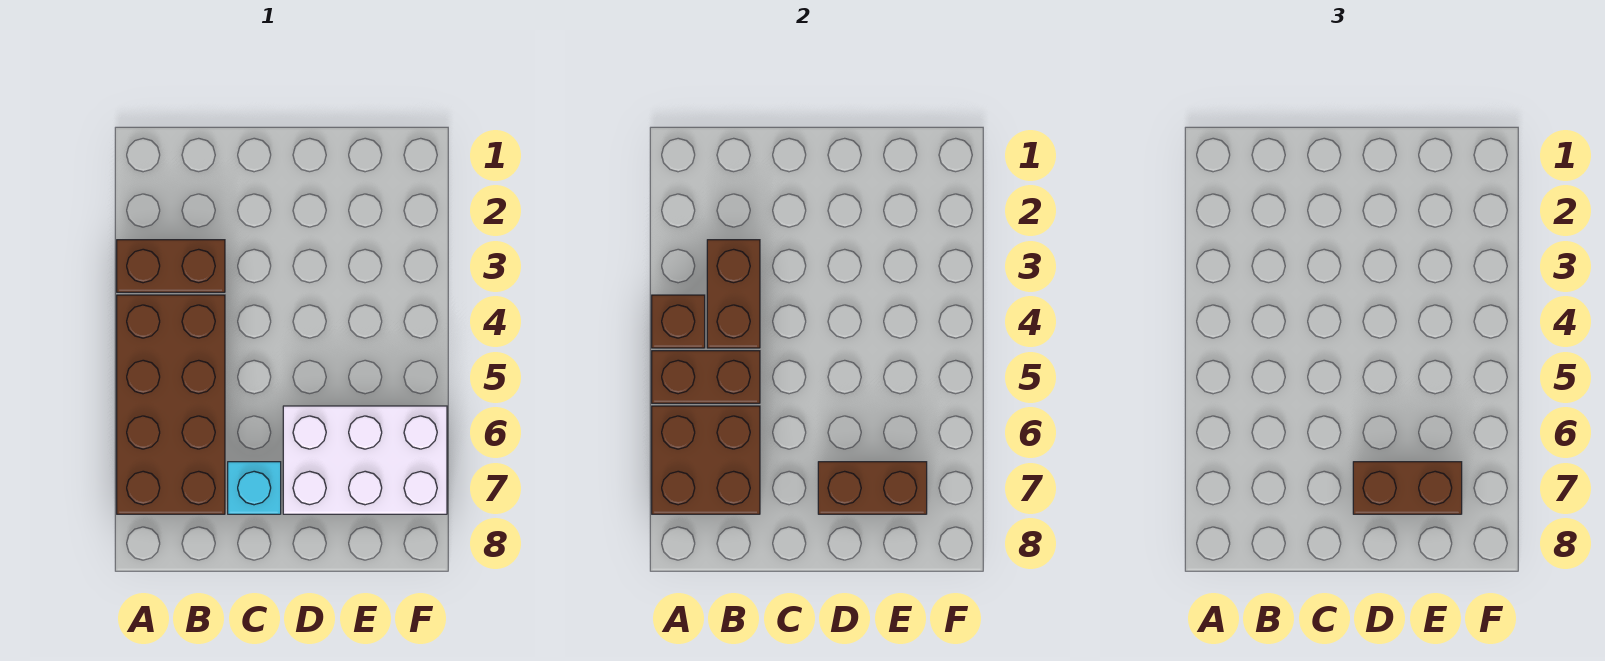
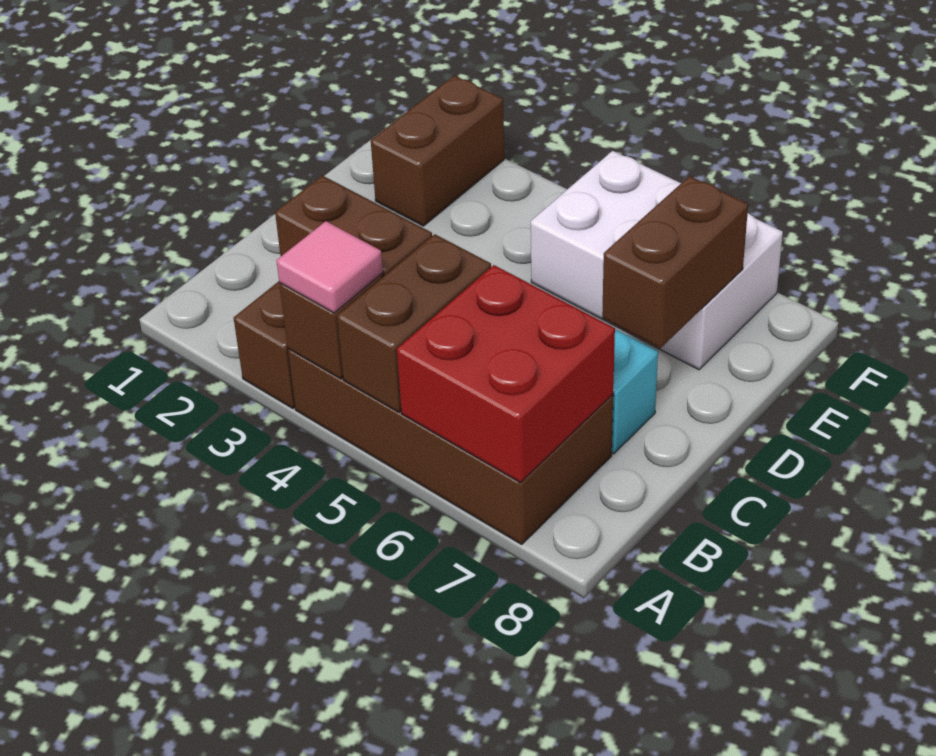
none -> pink 1x1 tile [276,221,383,313]
brown 2x2 brick [652,406,760,514] -> red 2x2 brick [397,265,615,483]
white 2x3 brick [283,406,447,514] -> white 2x3 brick turned to [531,151,783,370]
brown 1x2 brick [1353,462,1462,514] -> brown 1x2 brick moved to [371,76,504,226]

